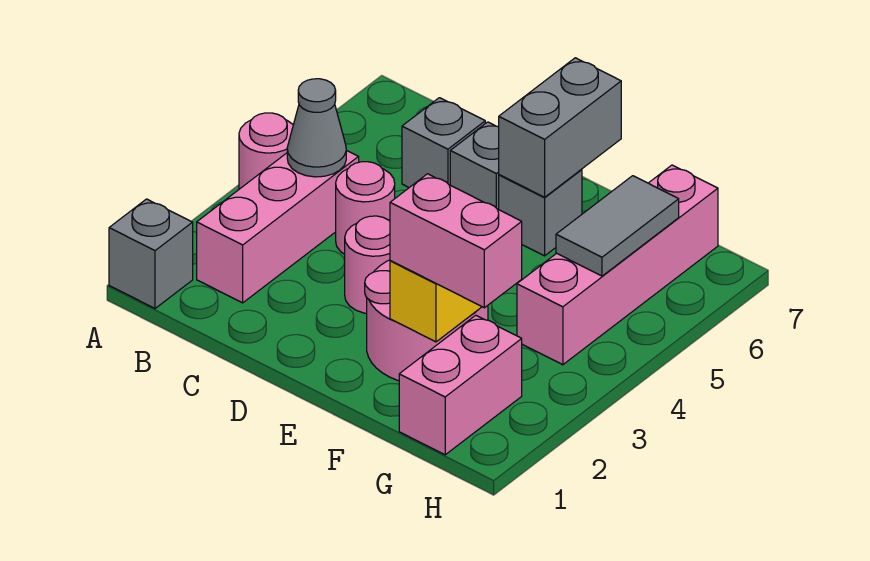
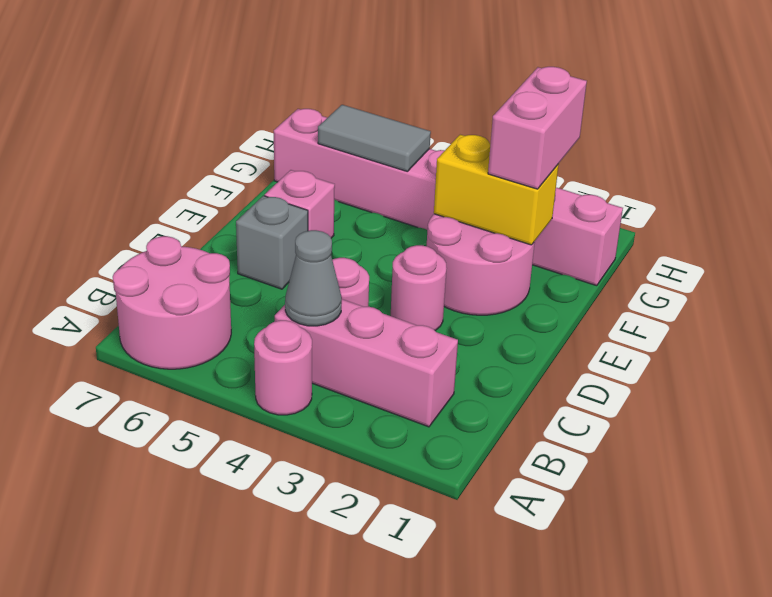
grey 1x1 brick [109,199,193,308] -> none
none -> pink 2x2 round brick [113,236,231,369]
grey 1x1 brick [402,98,485,187] -> none
grey 1x1 brick [499,169,582,256] -> pink 1x1 brick [265,170,335,238]
grey 1x2 brick [499,58,621,197] -> none

